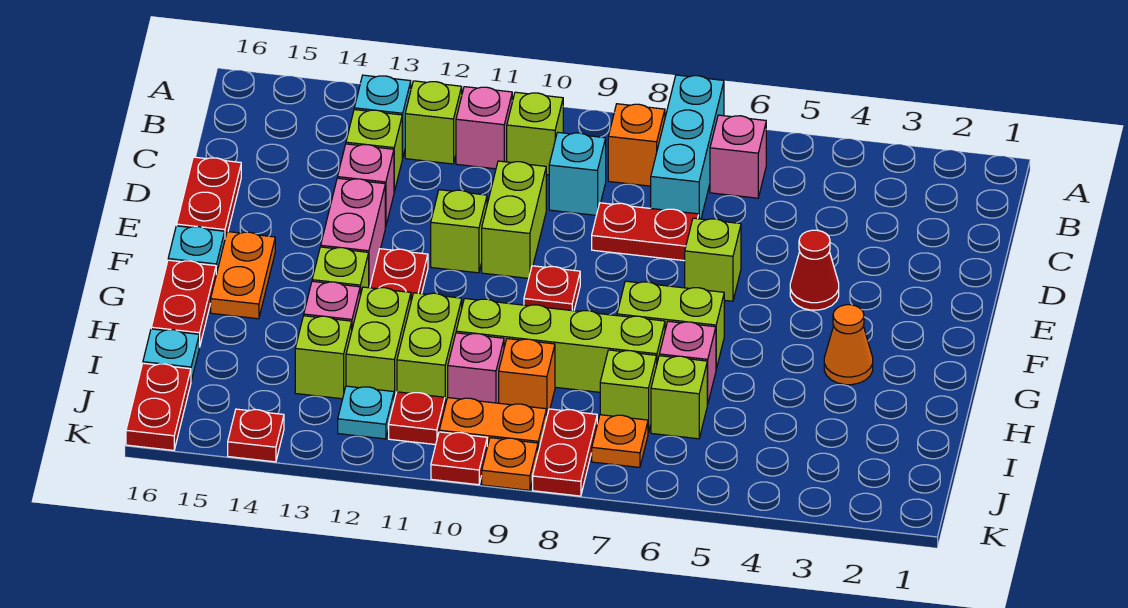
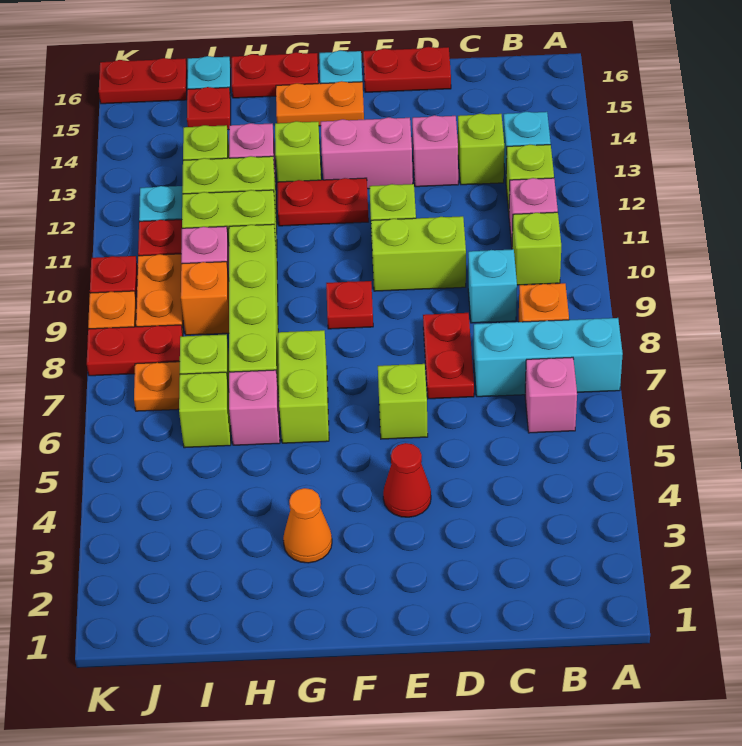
red 1x1 plate [228,409,284,462] -> red 1x1 plate moved to [187,87,231,130]

